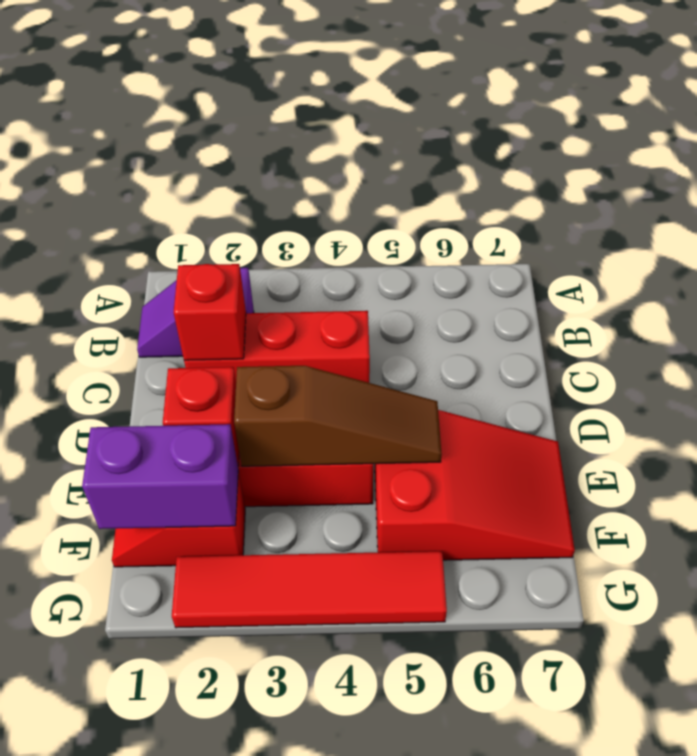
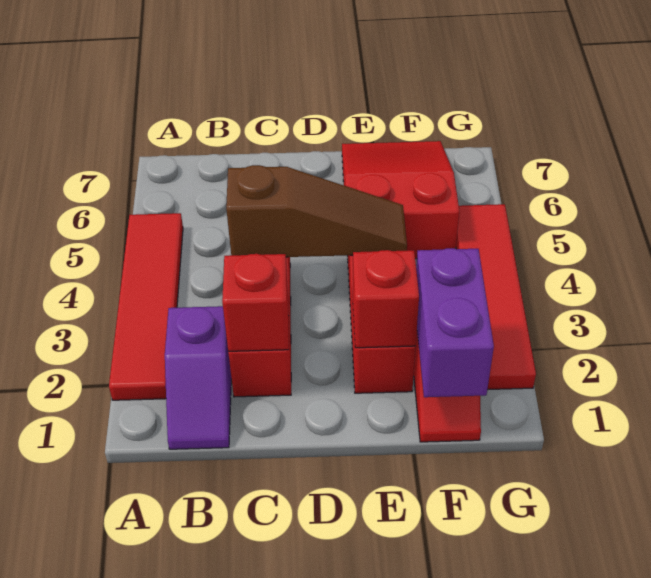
none -> red 1x4 tile [109,213,183,400]
brown 1x3 slope [234,366,442,466] -> brown 1x3 slope turned to [226,165,407,257]

